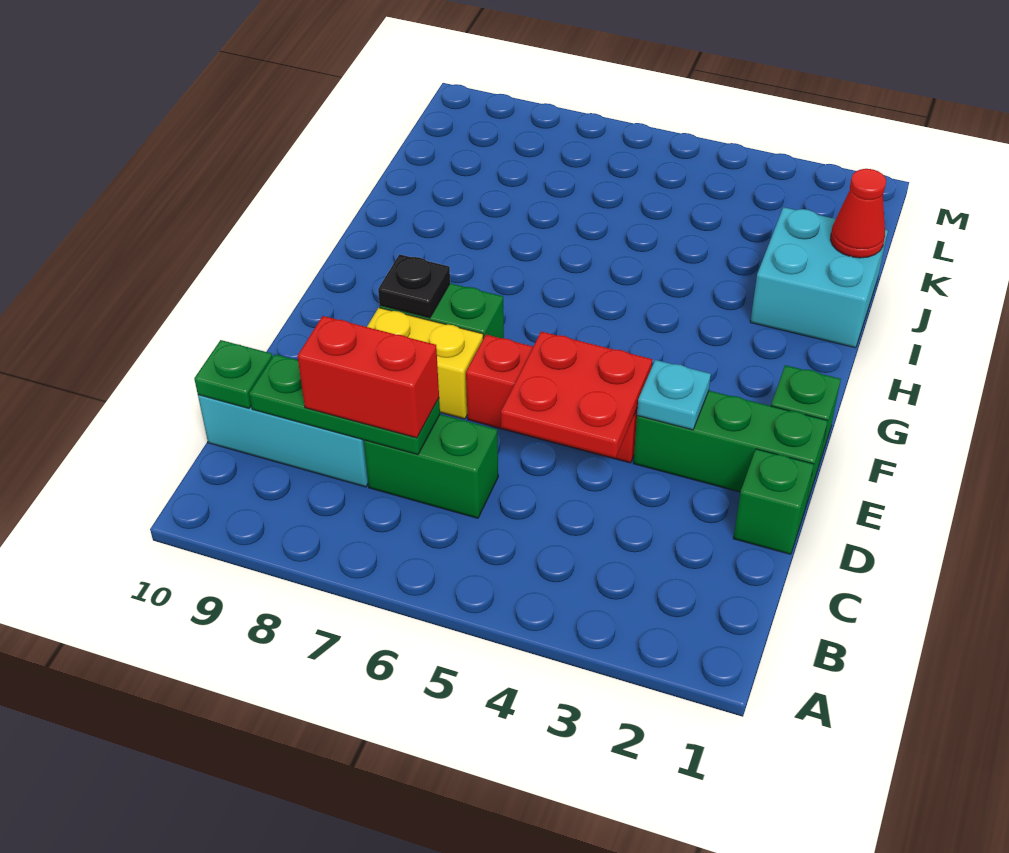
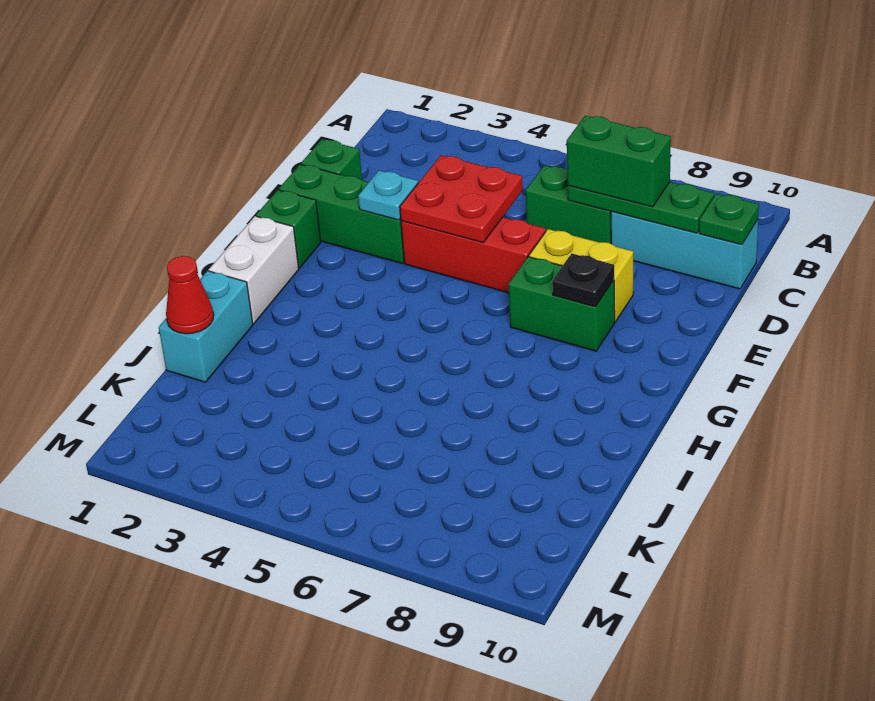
red 1x2 brick [297,316,439,438] -> green 1x2 brick [567,116,671,207]
none -> white 1x2 brick [209,216,299,324]
cyan 2x2 brick [750,207,888,348] -> cyan 1x2 brick [159,271,253,382]

